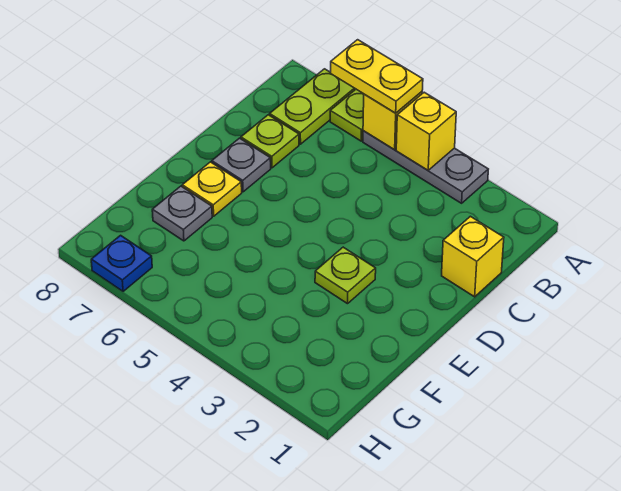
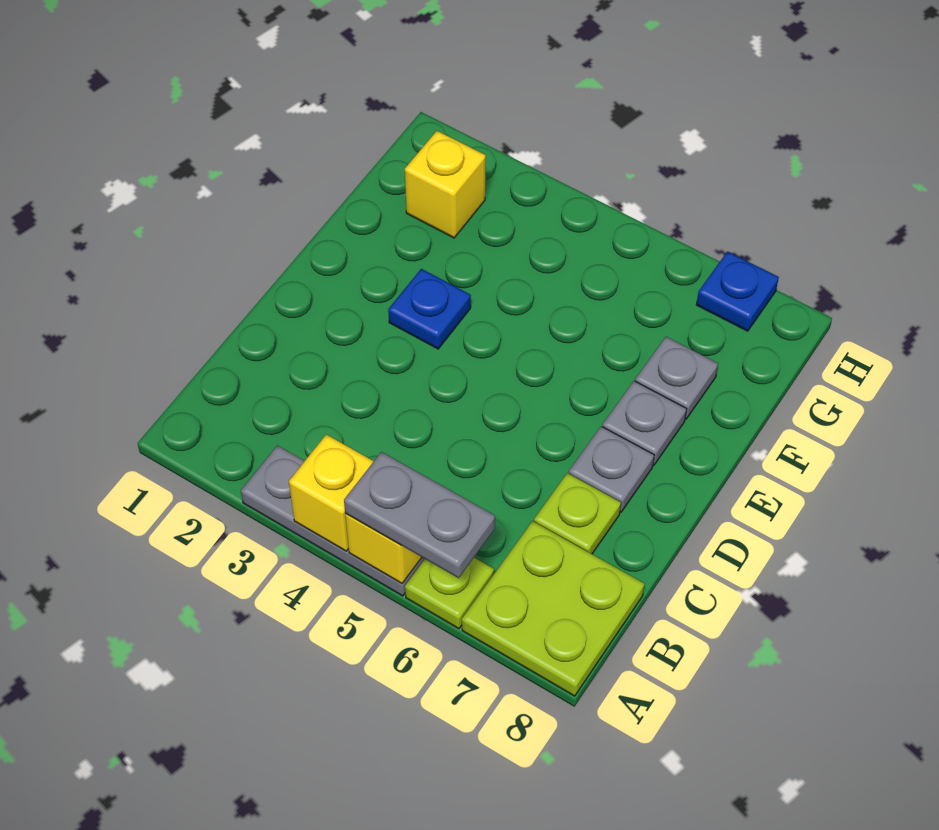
yellow 1x2 plate [331,40,423,113] -> grey 1x2 plate [344,452,495,578]
lime 1x2 plate [270,69,355,144] -> lime 2x2 plate [462,521,644,696]
yellow 1x1 brick [442,216,504,297] -> yellow 1x1 brick moved to [405,131,486,238]
lime 1x1 plate [315,247,376,304] -> blue 1x1 plate [388,269,471,349]
yellow 1x1 plate [182,162,242,216] -> grey 1x1 plate [602,381,687,465]

